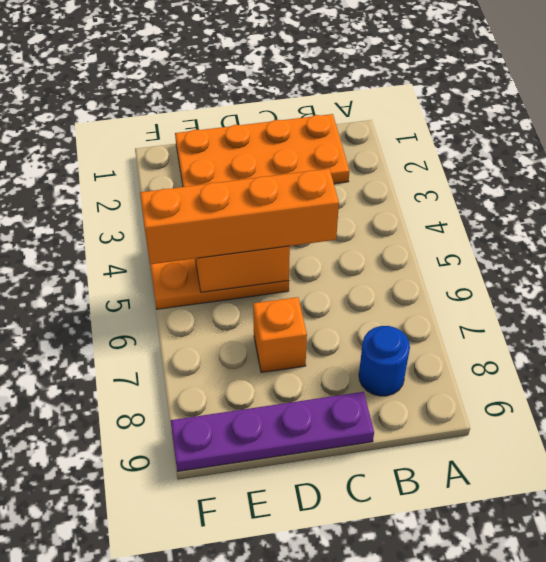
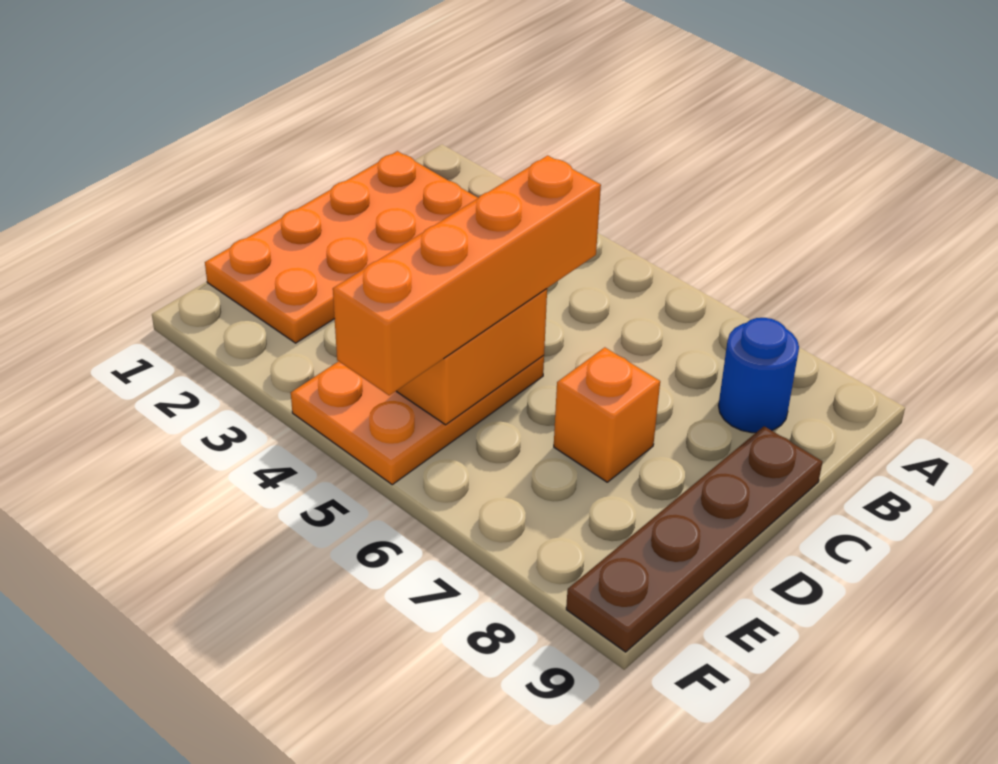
purple 1x4 plate [171,392,374,471] -> brown 1x4 plate [566,426,822,652]

